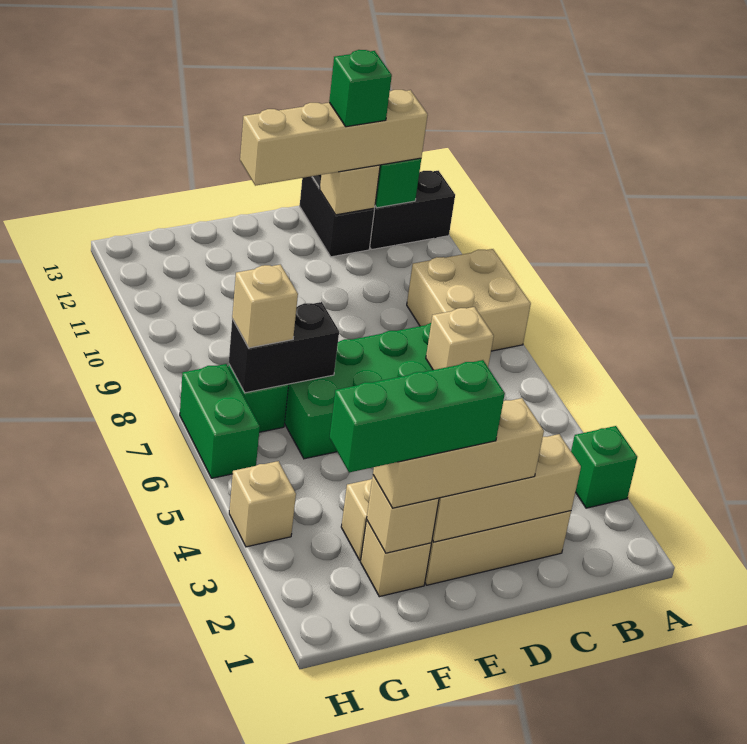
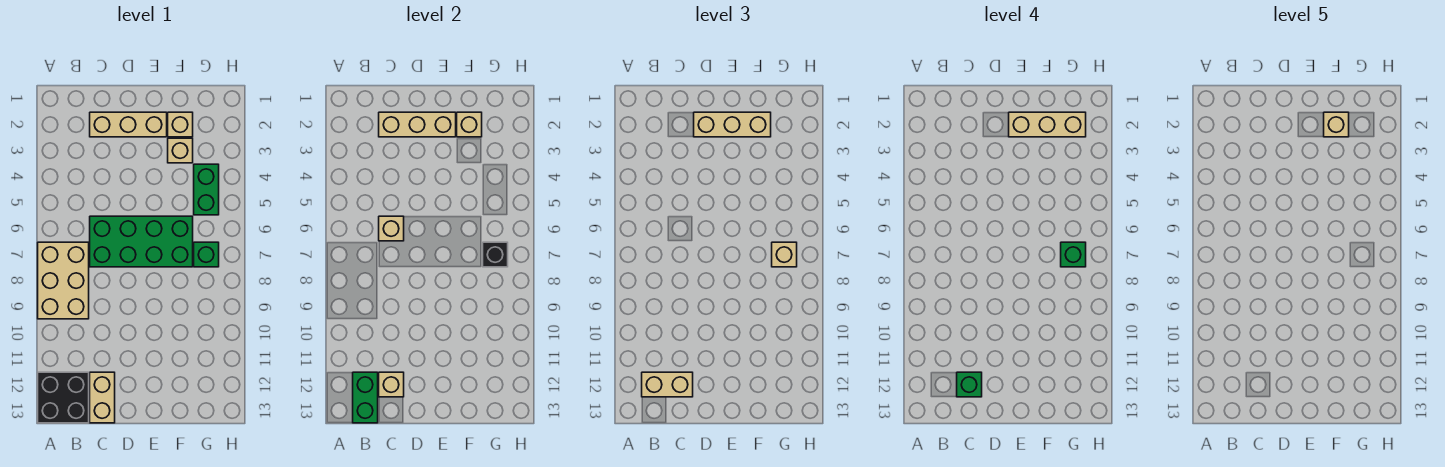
green 1x1 brick [571,426,637,508] -> green 1x1 brick moved to [1061,242,1086,267]
tan 2x2 brick [407,249,531,351] -> tan 2x3 brick [38,242,89,319]
black 1x2 brick [370,171,455,250] -> black 2x2 brick [38,372,89,423]
tan 1x4 brick [240,90,428,186] -> tan 1x2 brick [642,372,693,397]
black 1x2 brick [300,175,375,257] -> tan 1x2 brick [90,372,115,423]
green 1x3 brick [330,360,505,473] -> tan 1x3 brick [1009,112,1086,137]
black 1x2 brick [229,302,339,393] -> black 1x1 brick [483,242,508,267]
tan 1x1 brick [229,461,296,547] -> tan 1x1 brick moved to [1324,112,1349,137]
green 1x2 brick [180,364,260,478] -> green 1x2 brick moved to [194,164,219,215]

